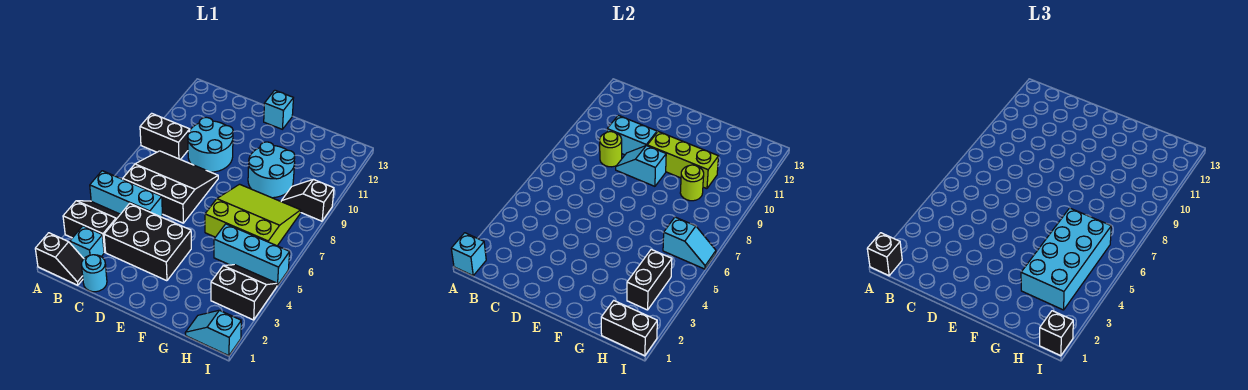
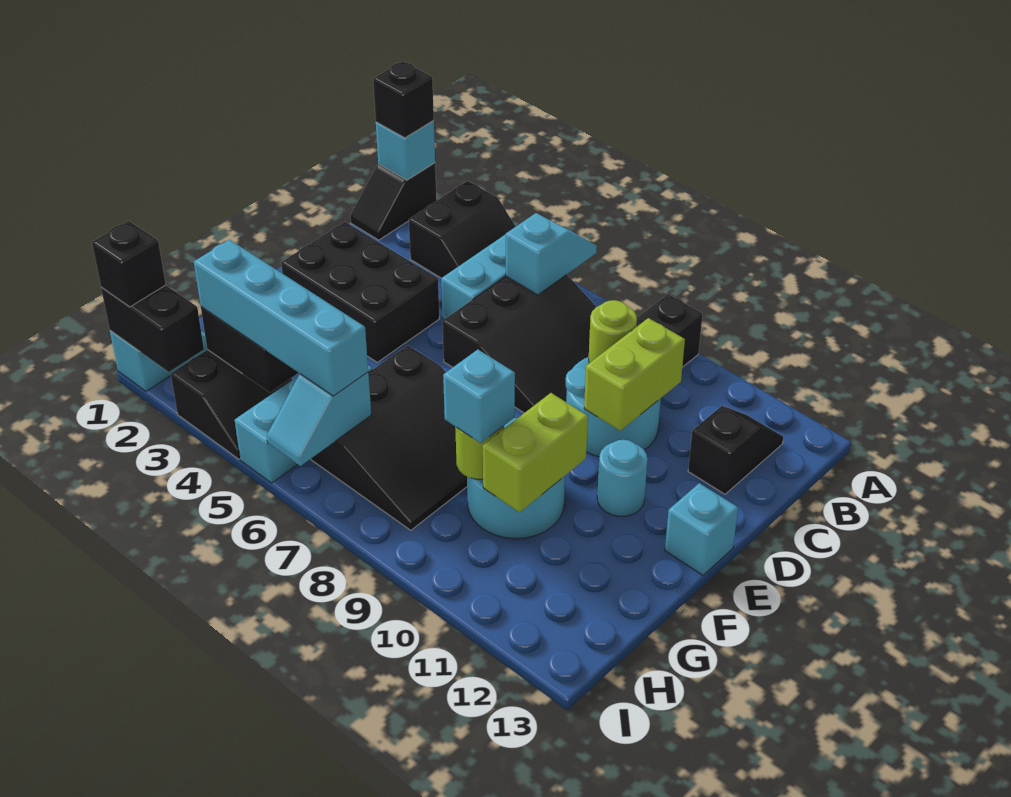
cyan 1x1 brick [70,226,104,258] -> cyan 1x1 brick moved to [443,350,515,443]
cyan 1x1 round brick [81,255,107,292] -> cyan 1x1 round brick moved to [597,440,648,516]
black 2x3 brick [104,203,191,281] -> black 2x3 brick turned to [281,222,439,362]
cyan 1x2 brick [607,115,657,155] -> lime 1x2 brick [584,318,685,431]
cyan 1x2 slope [616,146,666,186] -> cyan 1x2 slope moved to [506,213,597,295]
lime 1x3 brick [647,132,719,189] -> lime 1x2 brick [483,393,588,512]
lime 3x3 slope [205,184,301,246] -> black 3x3 slope [311,345,467,530]
cyan 2x4 brick [1021,208,1111,310] -> cyan 1x4 brick [194,240,368,396]
black 1x2 brick [601,301,657,356] -> black 1x2 brick turned to [101,285,204,372]
black 1x2 slope [281,179,334,221] -> black 1x2 slope moved to [688,406,783,494]

